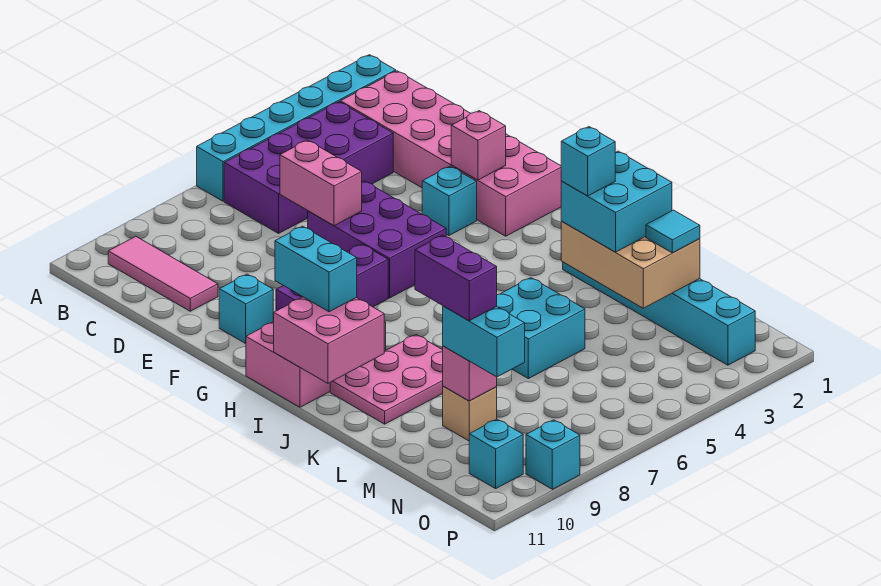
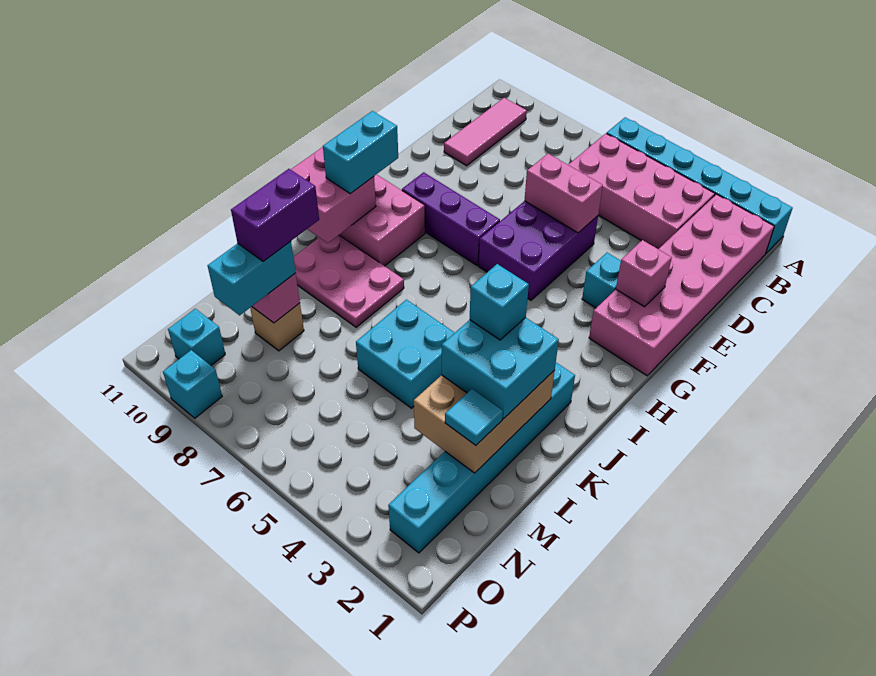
purple 2x4 brick [224,102,393,233] -> pink 2x4 brick [568,133,715,249]
pink 1x2 brick [280,140,362,226] -> pink 1x2 brick turned to [525,154,603,233]
cyan 1x1 brick [219,274,273,343] -> none

